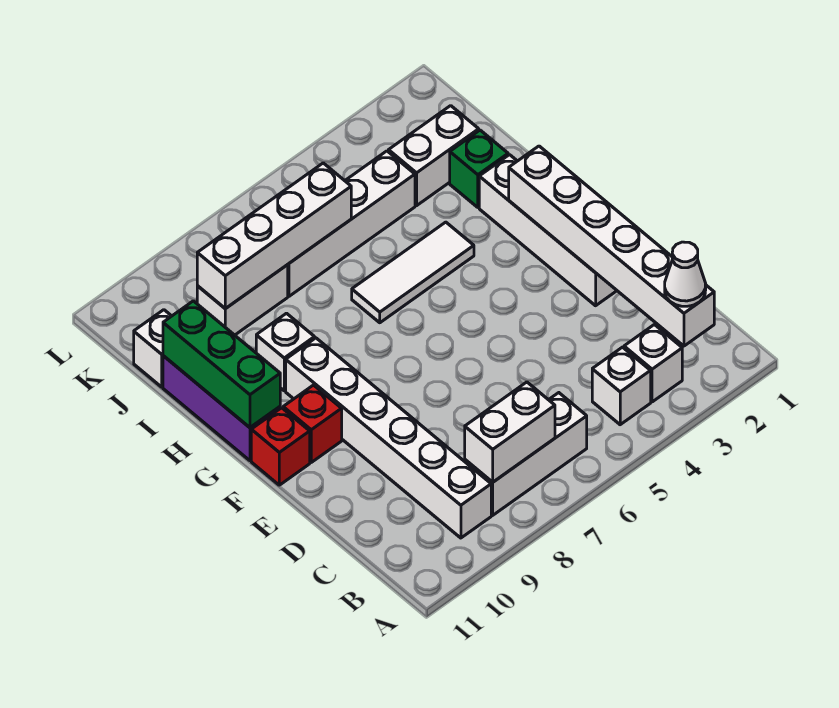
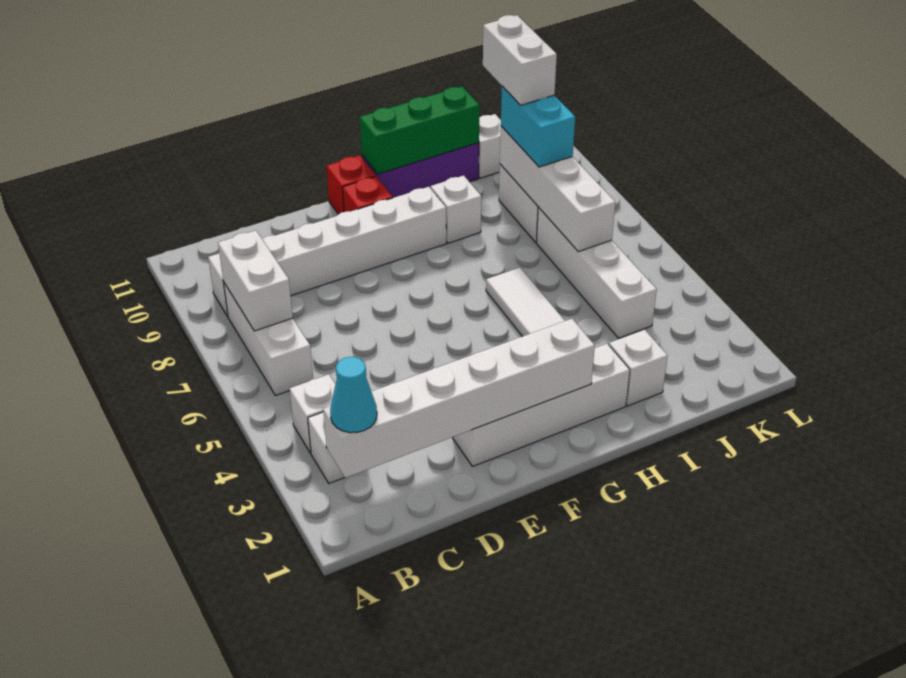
white 1x1 cone [665,242,706,306] -> cyan 1x1 cone [330,357,377,433]
green 1x1 brick [450,130,508,207] -> white 1x1 brick [609,330,668,406]
white 1x2 brick [388,106,479,206] -> white 1x2 brick moved to [483,15,557,105]
none -> cyan 1x2 brick [501,86,575,167]

